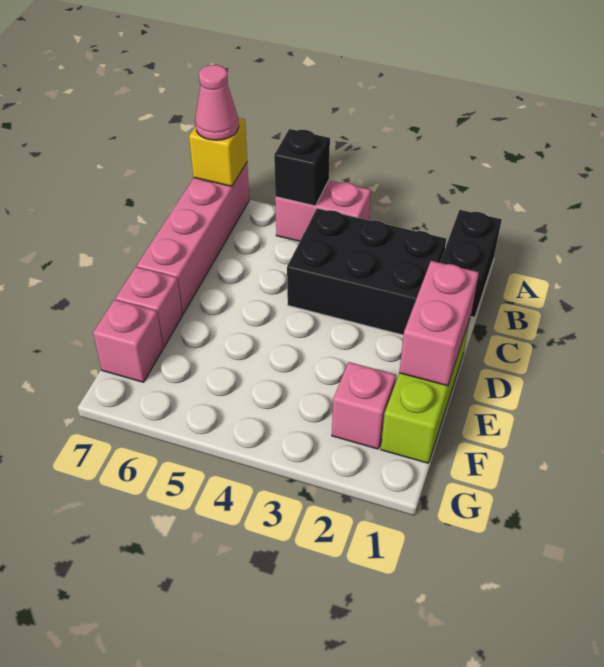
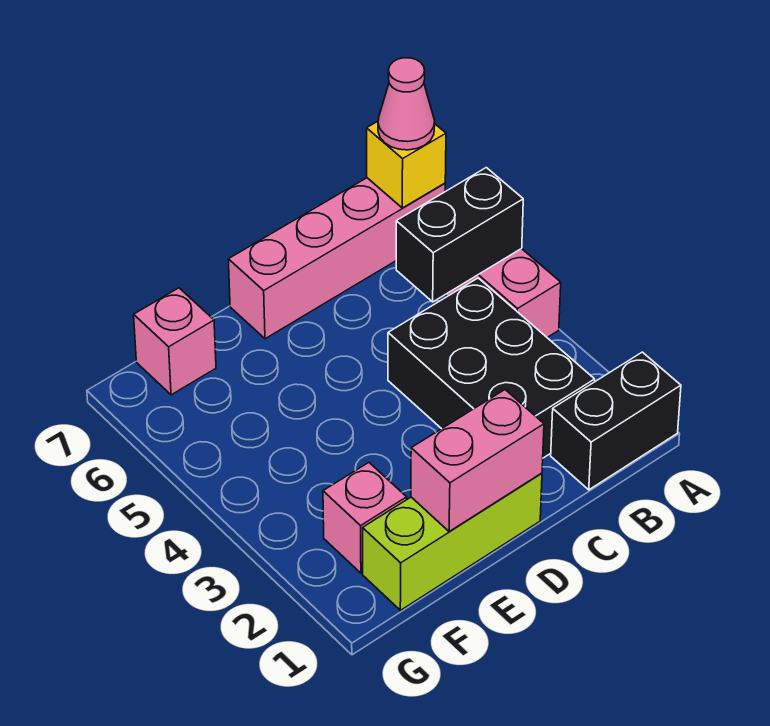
black 1x1 brick [274,129,330,206] -> black 1x2 brick [396,168,523,302]
pink 1x1 brick [116,267,182,347] -> none

